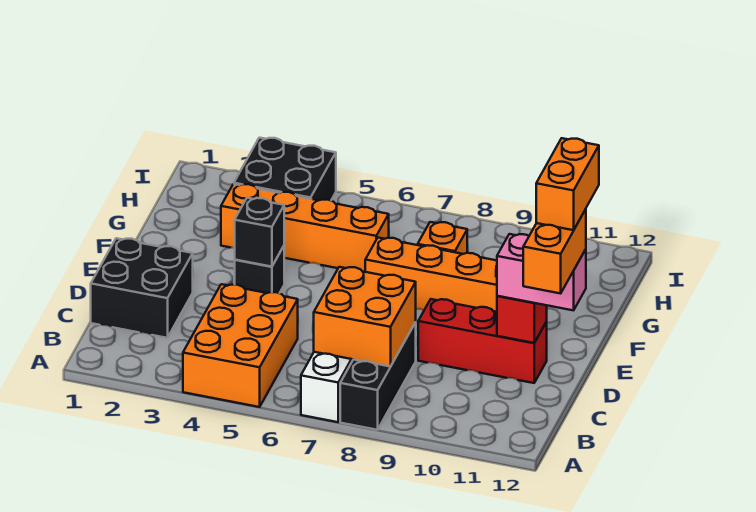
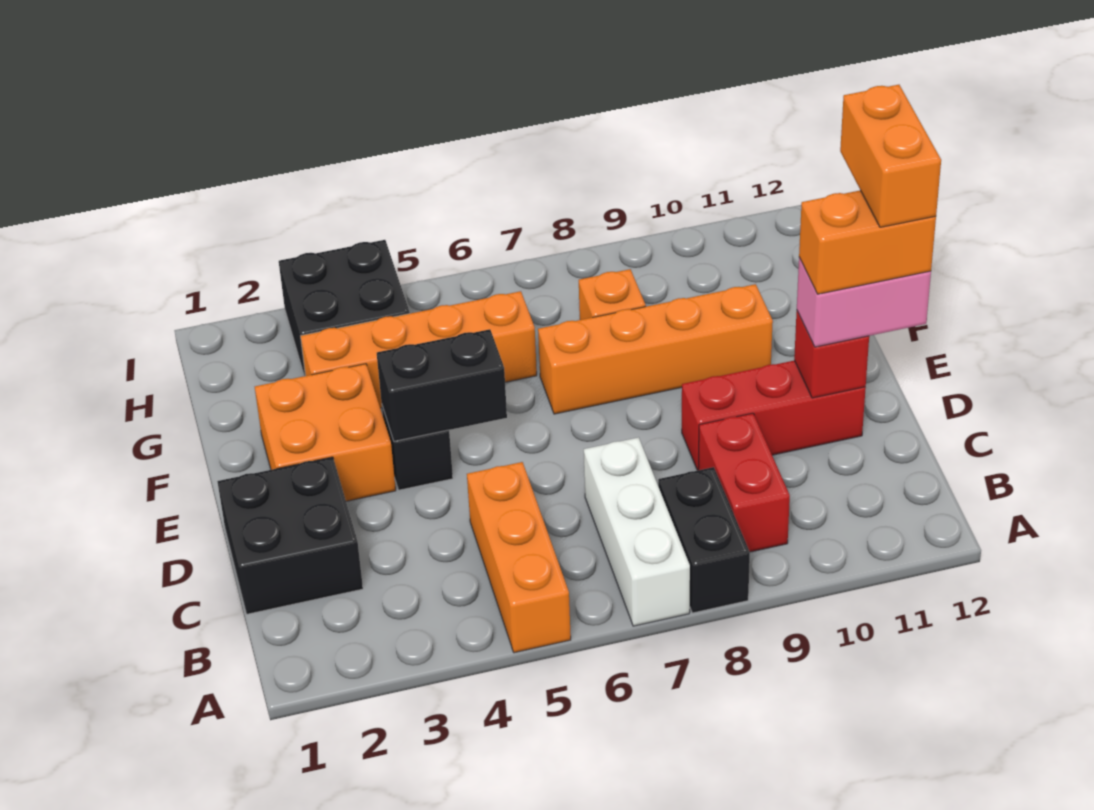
orange 2x3 brick [183,284,298,407] -> orange 1x3 brick [467,462,571,653]
black 1x3 brick [340,323,416,430] -> black 1x2 brick [658,467,750,613]
orange 2x2 brick [314,267,416,367] -> orange 2x2 brick moved to [255,364,396,501]
none -> red 1x2 brick [698,413,790,552]
orange 1x2 brick [523,209,586,293] -> orange 1x2 brick turned to [799,190,936,294]
black 1x1 brick [235,198,284,267] -> black 1x2 brick [377,329,507,441]

